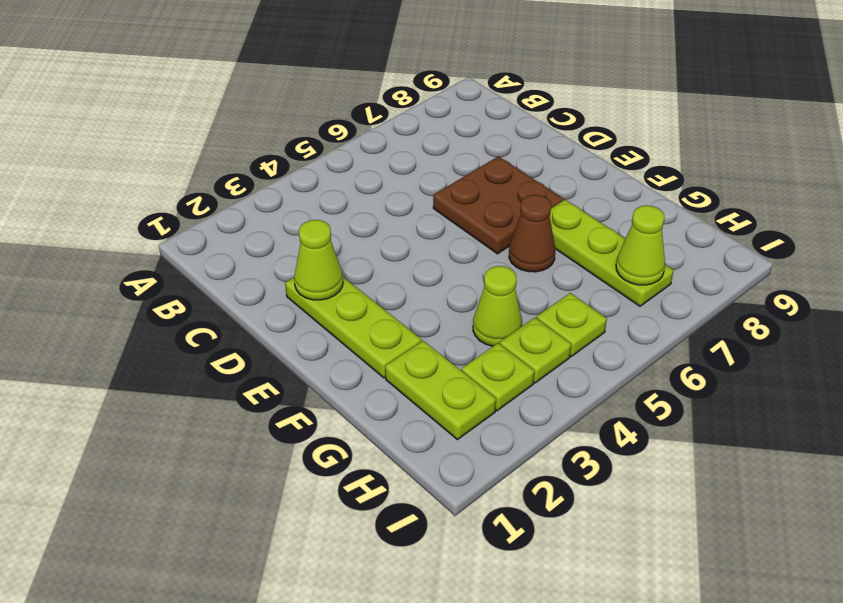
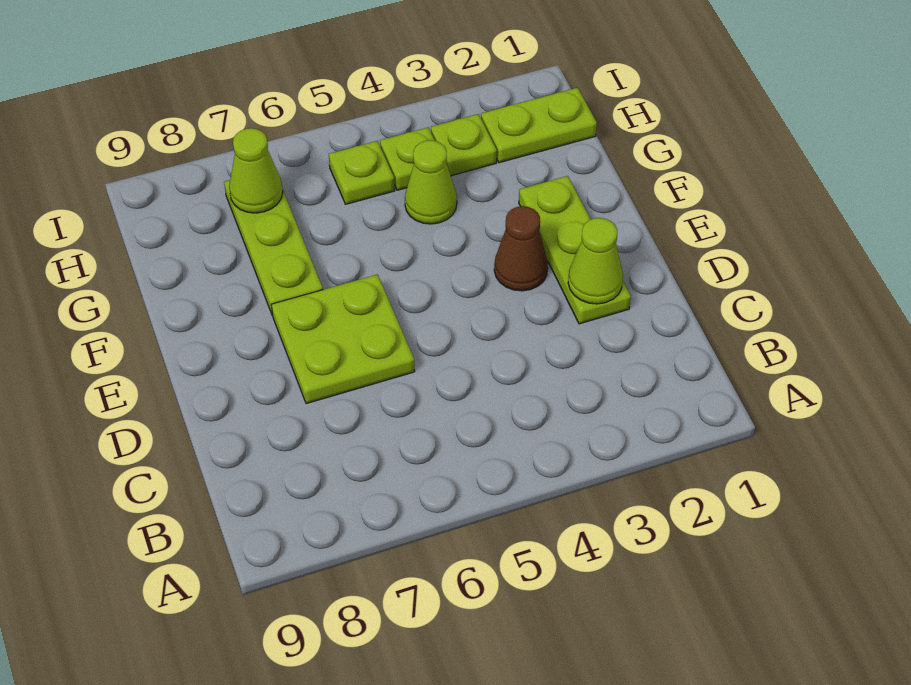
brown 2x2 plate [433,156,563,254] -> lime 2x2 plate [271,274,415,404]
brown 1x1 cone [509,195,555,272] -> brown 1x1 cone moved to [494,206,548,291]
lime 1x2 plate [385,341,496,440] -> lime 1x2 plate turned to [481,88,597,163]

